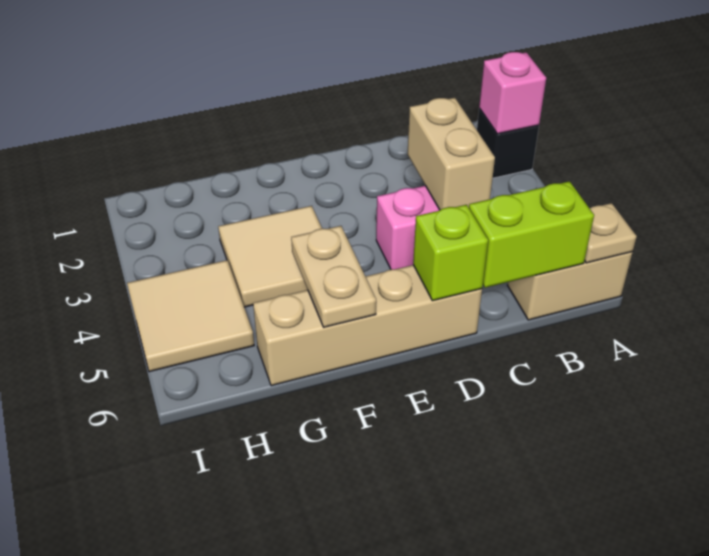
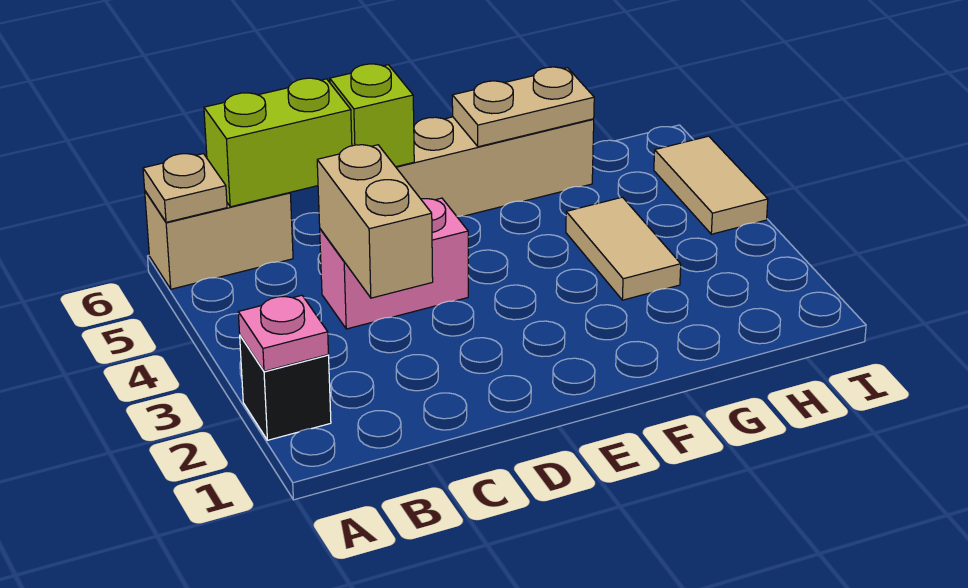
pink 1x1 brick [479,52,546,134] -> pink 1x1 plate [238,295,329,371]
tan 2x2 tile [218,206,322,307] -> tan 1x2 tile [566,197,681,300]
tan 1x2 plate [291,226,376,327] -> tan 1x2 plate turned to [452,67,594,147]
tan 2x2 tile [127,260,254,372] -> tan 1x2 tile [654,136,768,234]

